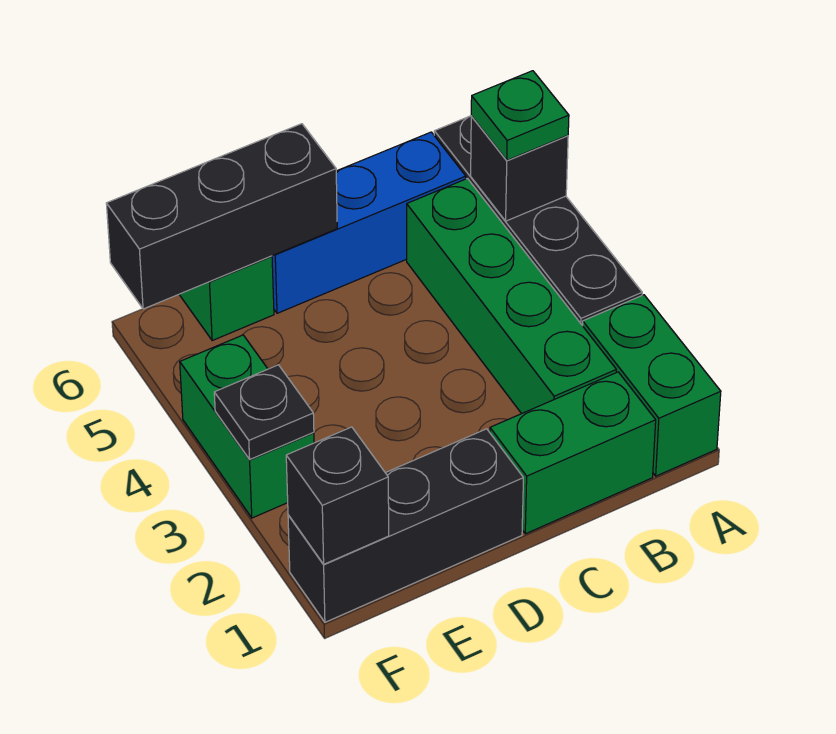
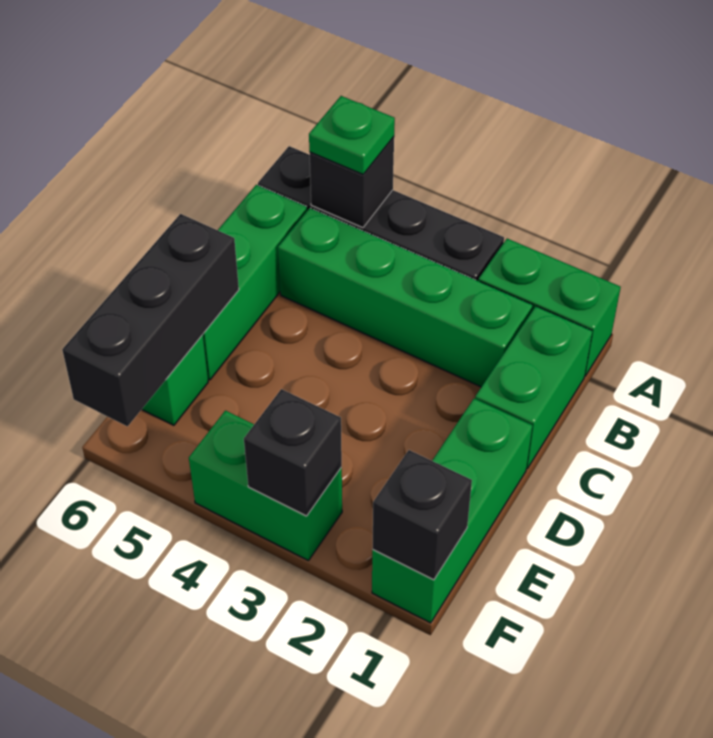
blue 1x3 brick [272,132,466,313] -> green 1x3 brick [203,185,307,380]
black 1x3 brick [288,429,523,622] -> green 1x3 brick [372,399,532,623]
black 1x1 plate [214,365,314,460] -> black 1x1 brick [244,389,342,516]

